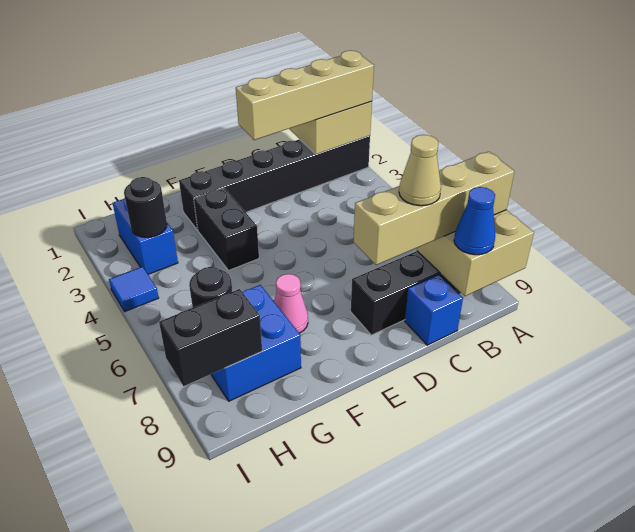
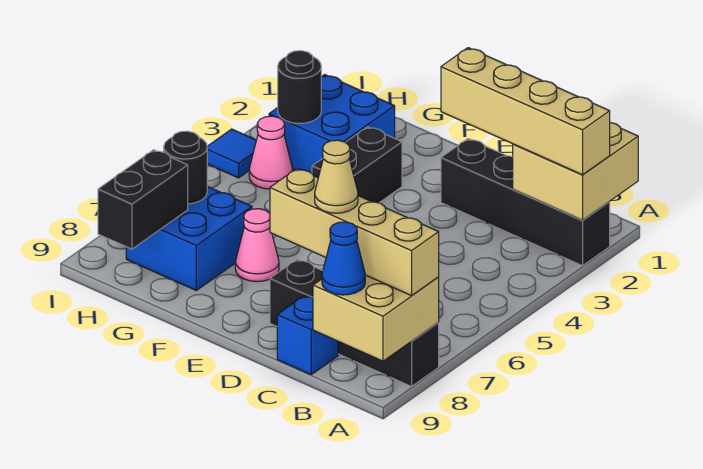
black 1x6 brick [179,136,370,230] -> black 1x4 brick [441,139,610,266]
blue 1x2 brick [113,198,178,274] -> blue 2x2 brick [269,75,395,173]
none -> pink 1x1 cone [249,116,293,189]
black 1x2 brick [159,289,262,386] -> black 1x2 brick turned to [98,150,188,249]

